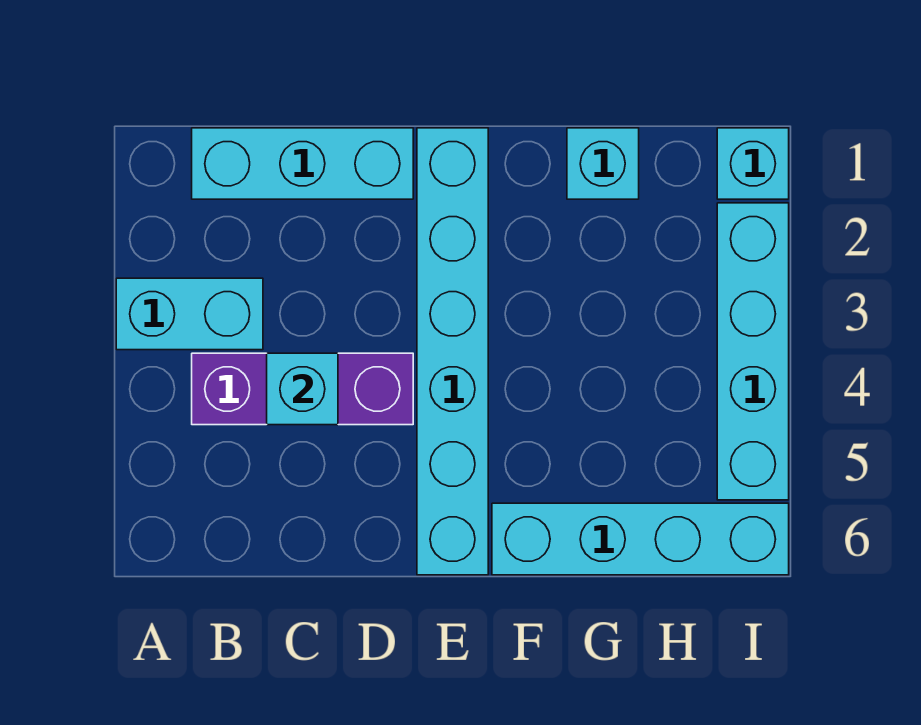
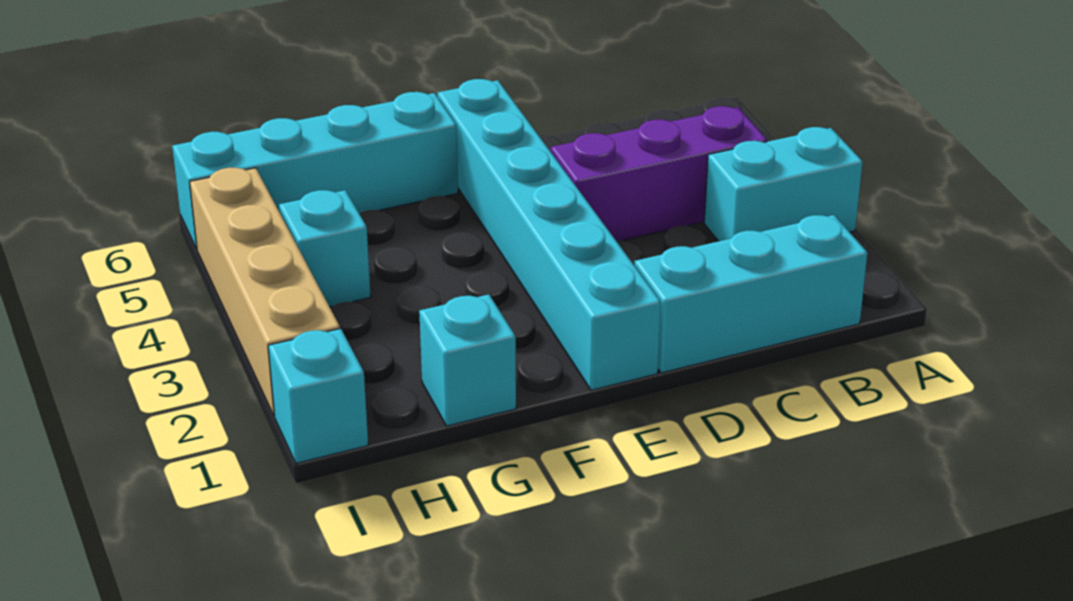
cyan 1x1 brick [267,353,338,425] -> cyan 1x1 brick moved to [279,190,371,307]
cyan 1x4 brick [717,203,789,500] -> tan 1x4 brick [190,168,340,416]

